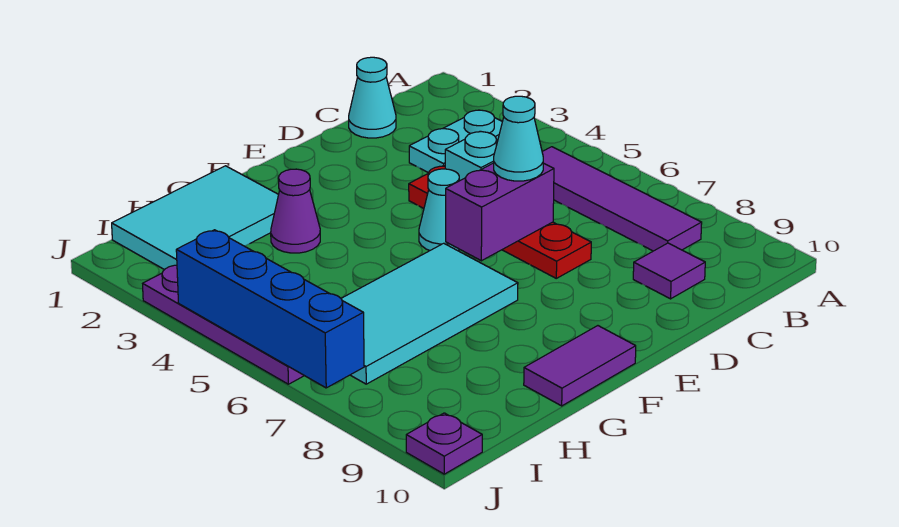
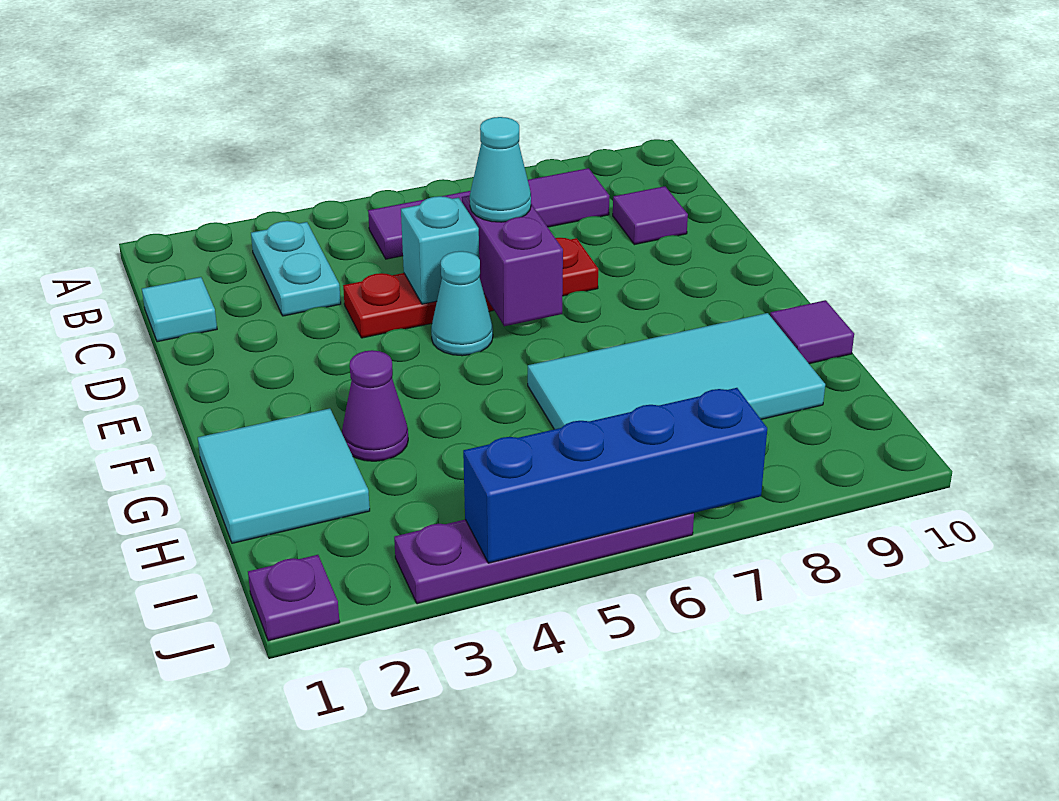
cyan 1x1 cone [349,57,396,138] -> cyan 1x1 tile [142,277,217,342]
cyan 2x4 tile [341,243,518,384] -> cyan 2x4 tile turned to [528,313,825,429]
purple 1x2 tile [524,326,636,406] -> purple 1x1 tile [770,300,854,364]
cyan 2x3 tile [112,166,279,270] -> cyan 2x2 tile [198,408,370,543]
purple 1x1 plate [406,413,482,474] -> purple 1x1 plate moved to [248,555,340,641]

